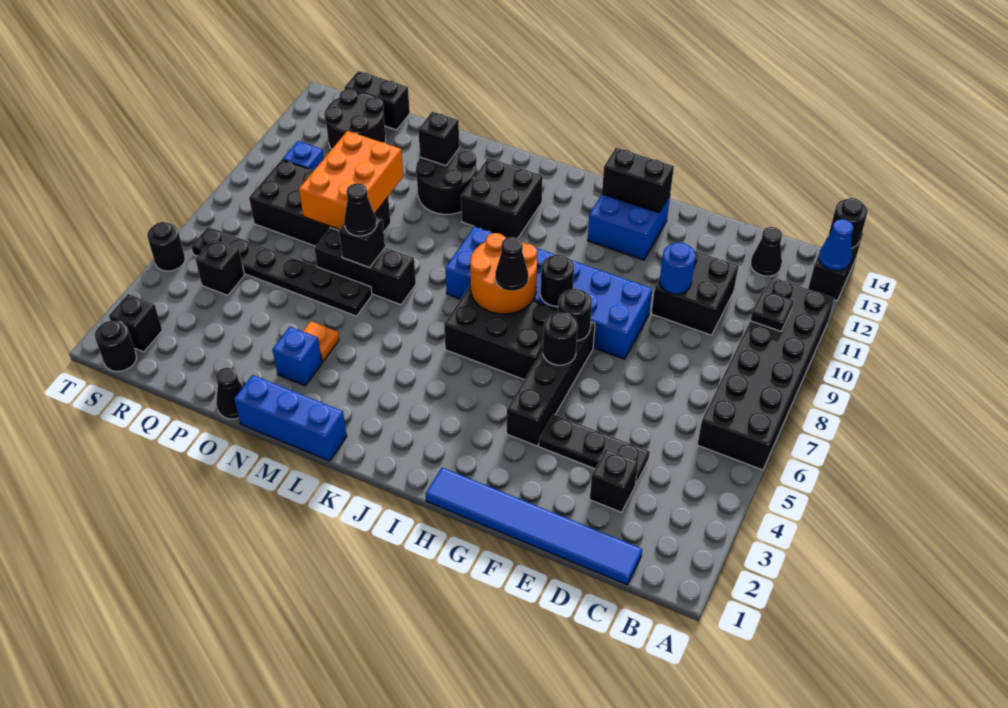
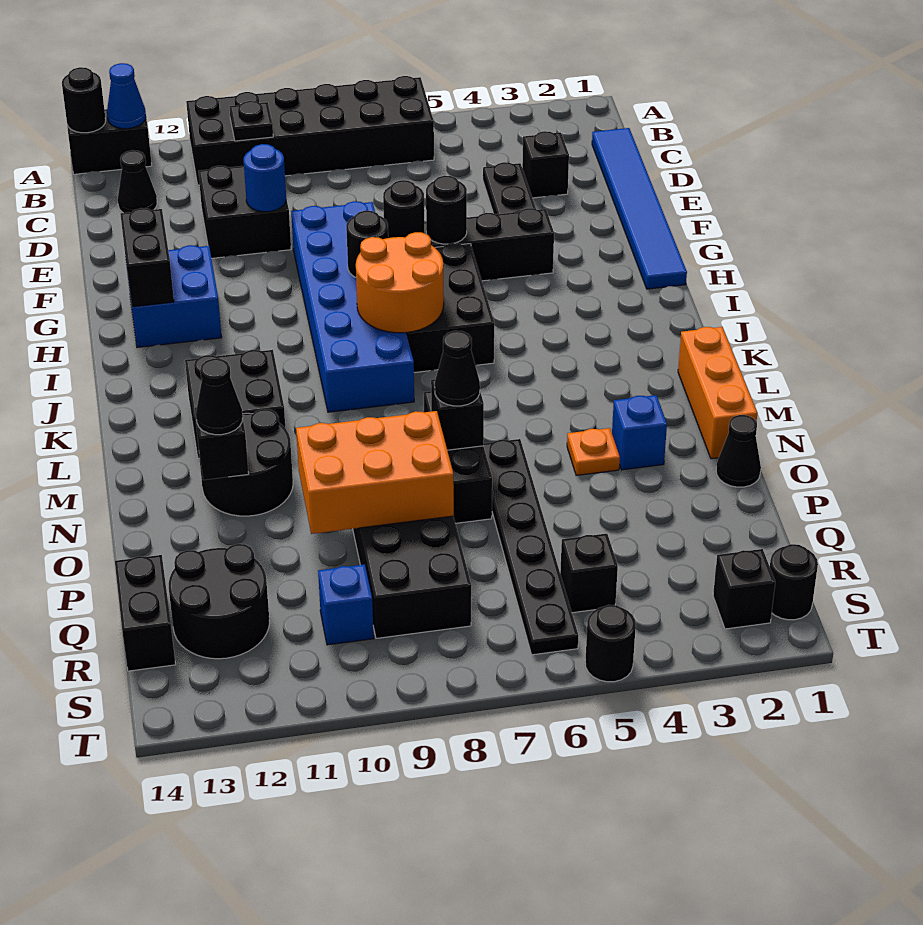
black 1x1 cone [495,237,528,291] -> black 1x1 cone moved to [196,359,243,435]
blue 1x3 brick [234,375,347,461] -> orange 1x3 brick [678,327,757,459]

